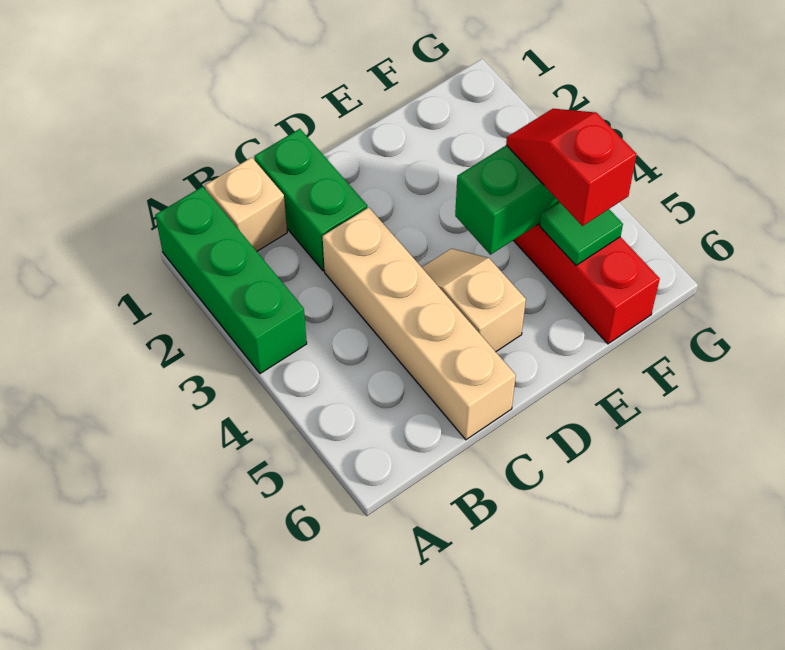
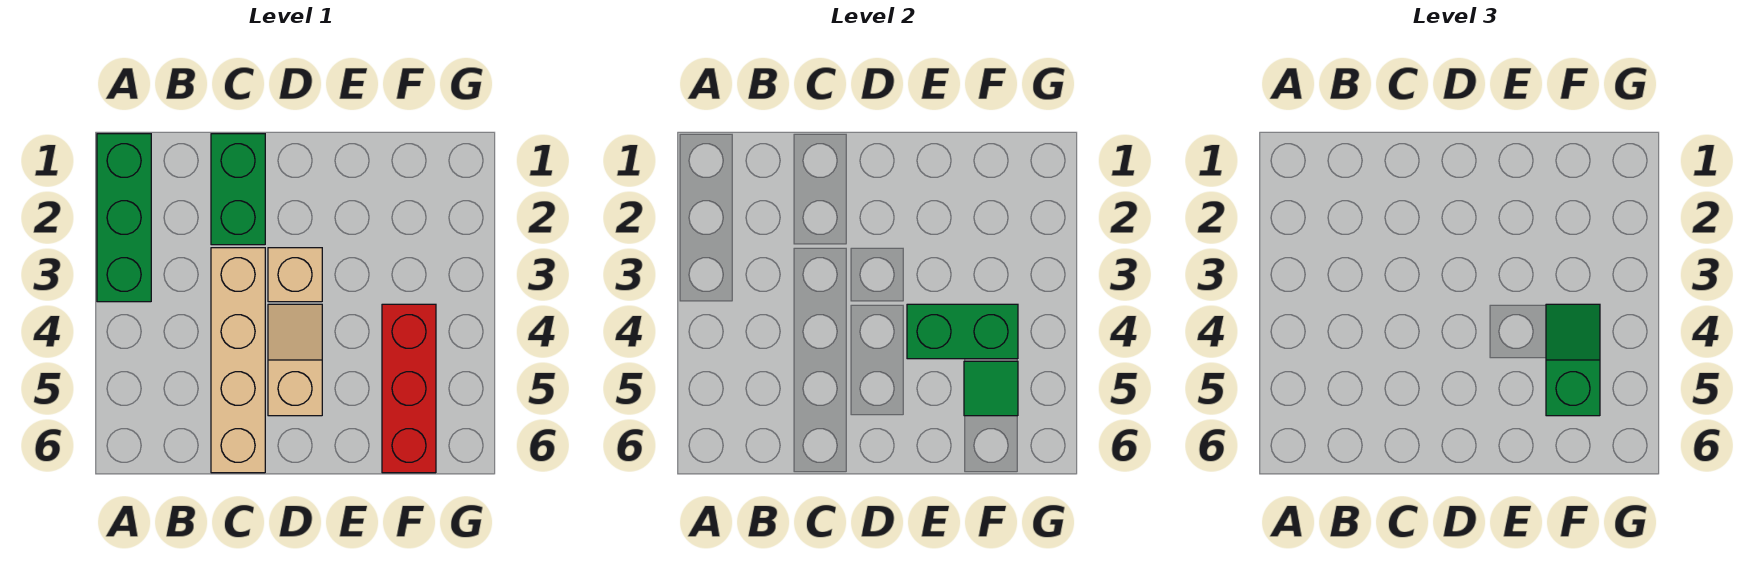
tan 1x1 brick [205,157,287,251] -> tan 1x1 brick moved to [268,248,322,302]
red 1x2 slope [506,109,637,226] -> green 1x2 slope [1546,304,1600,416]

